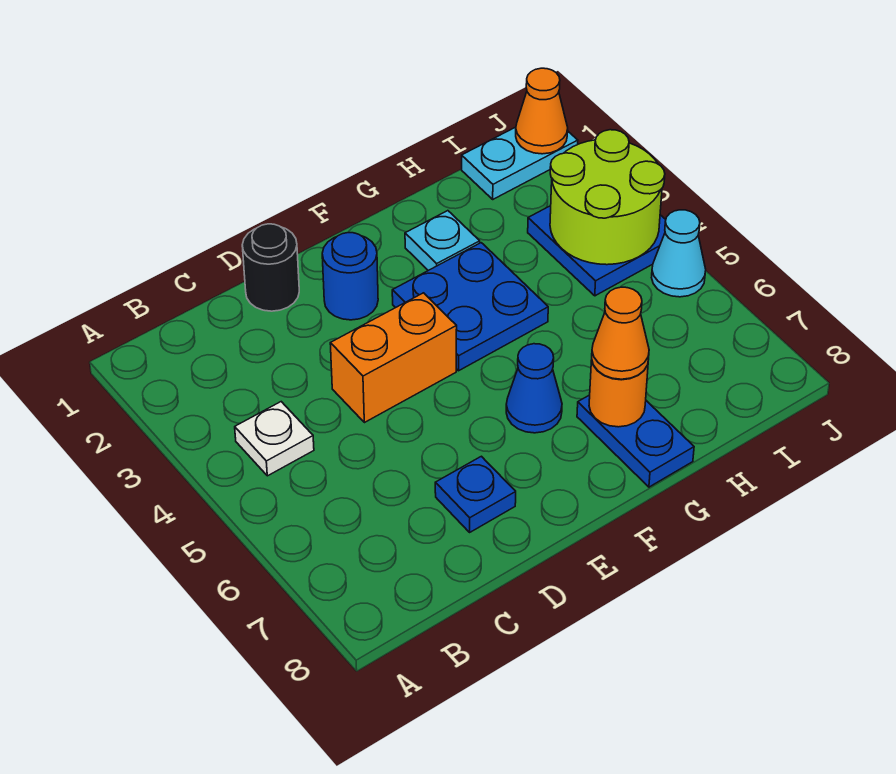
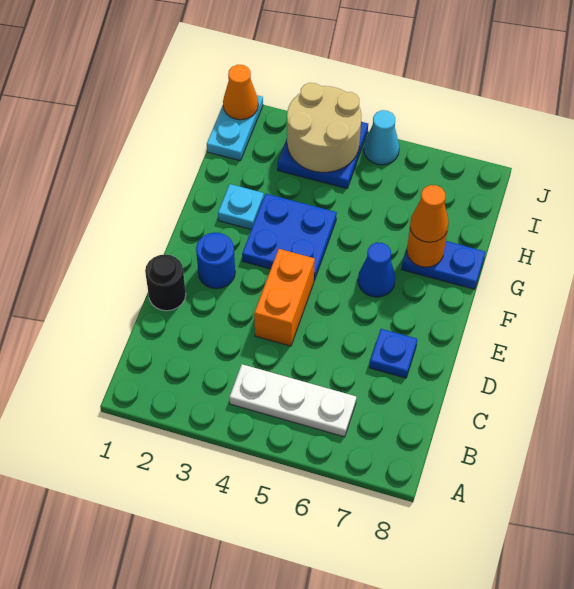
white 1x1 plate [235,402,314,476] -> white 1x3 plate [229,364,356,437]
lime 2x2 round brick [550,130,665,265] -> tan 2x2 round brick [287,83,362,172]

